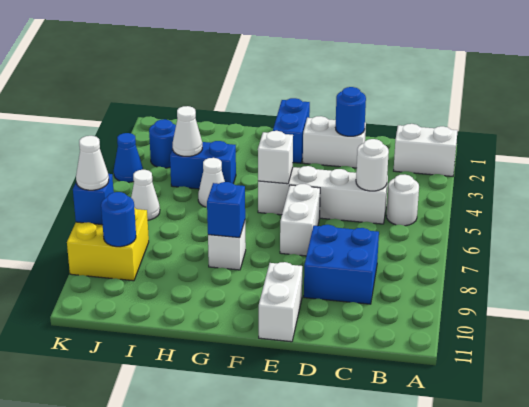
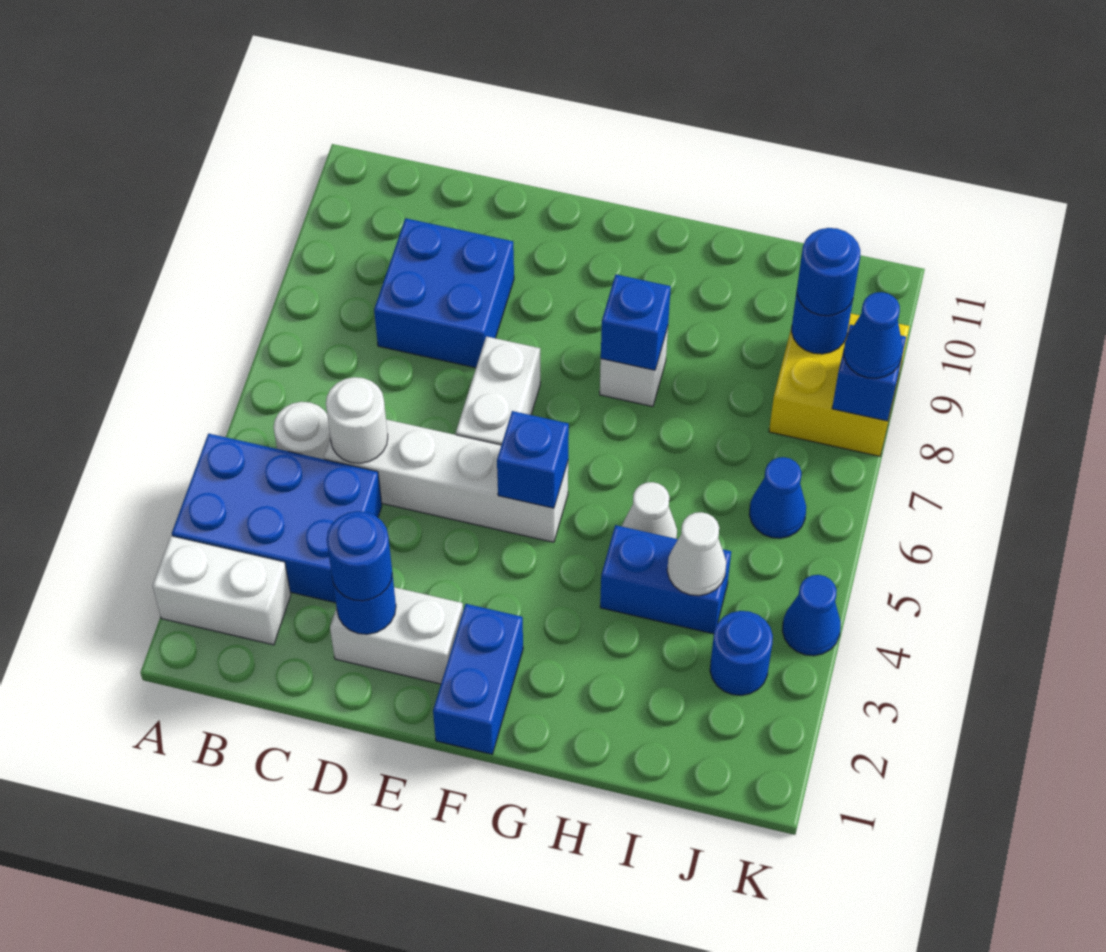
none -> blue 2x3 brick [172,434,382,603]
none -> blue 1x1 round brick [327,511,392,601]
white 1x2 brick [259,262,302,342] -> none
white 1x1 brick [258,131,293,184] -> blue 1x1 brick [497,411,569,508]
white 1x1 cone [131,170,160,220] -> blue 1x1 cone [749,457,806,538]
none -> blue 1x1 round brick [797,228,860,316]
white 1x1 cone [76,136,109,190] -> blue 1x1 cone [844,292,903,378]

